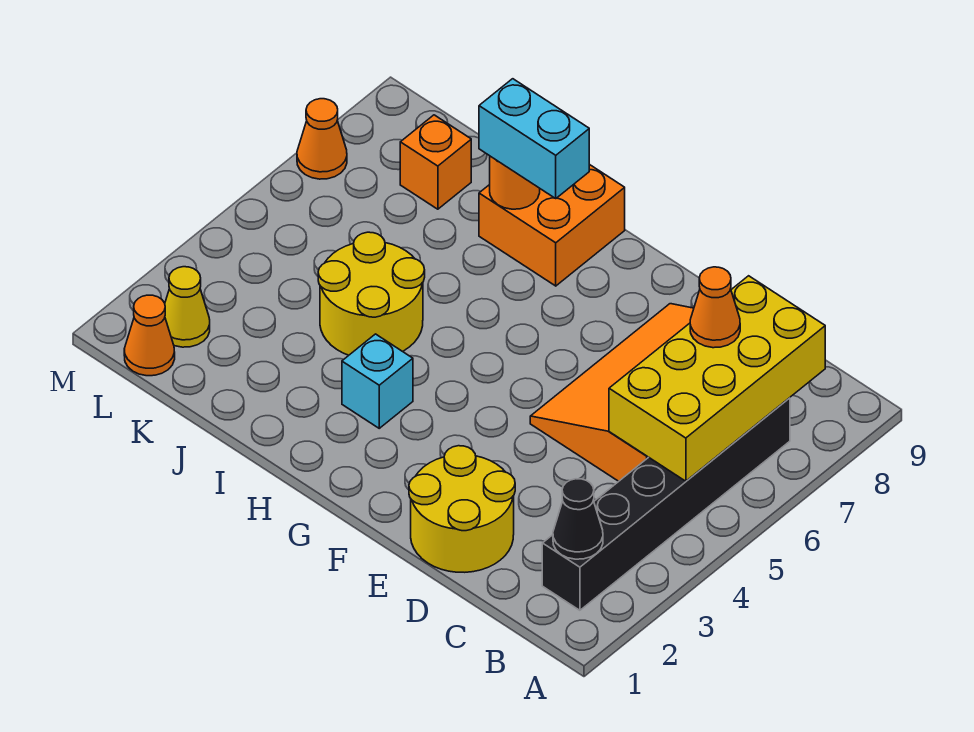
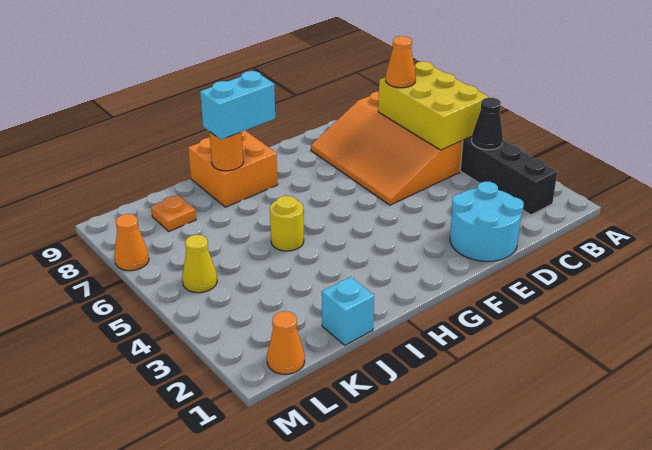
black 1x1 cone [553,479,603,559] -> black 1x1 cone moved to [472,97,503,150]
yellow 2x4 brick [609,276,825,481] -> yellow 2x3 brick [378,61,488,150]
yellow 2x2 round brick [409,446,515,572] -> cyan 2x2 round brick [450,181,524,261]
cyan 1x1 brick [342,334,413,428] -> cyan 1x1 brick moved to [322,277,374,345]
yellow 2x2 round brick [318,232,425,355] -> yellow 1x1 round brick [270,196,304,251]
orange 1x1 brick [400,115,471,209] -> orange 1x1 plate [151,195,196,231]
yellow 1x1 cone [165,267,210,347] -> yellow 1x1 cone moved to [182,235,217,293]

